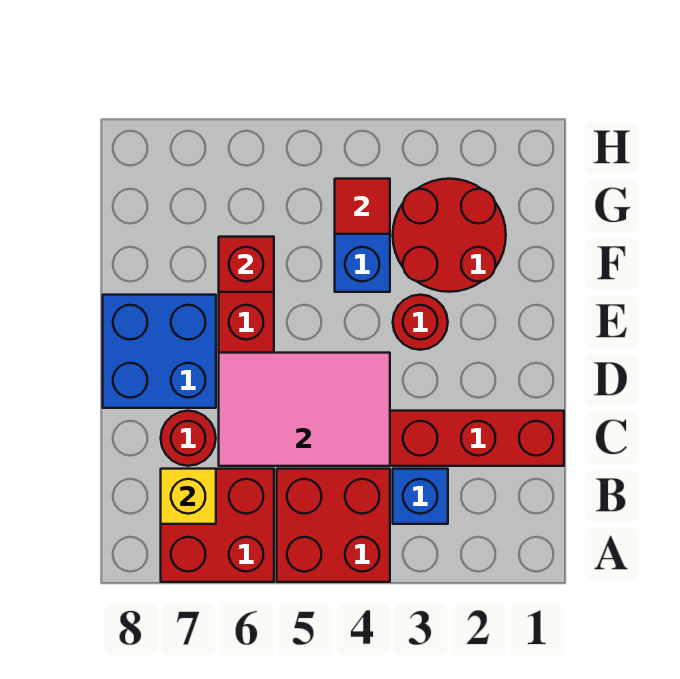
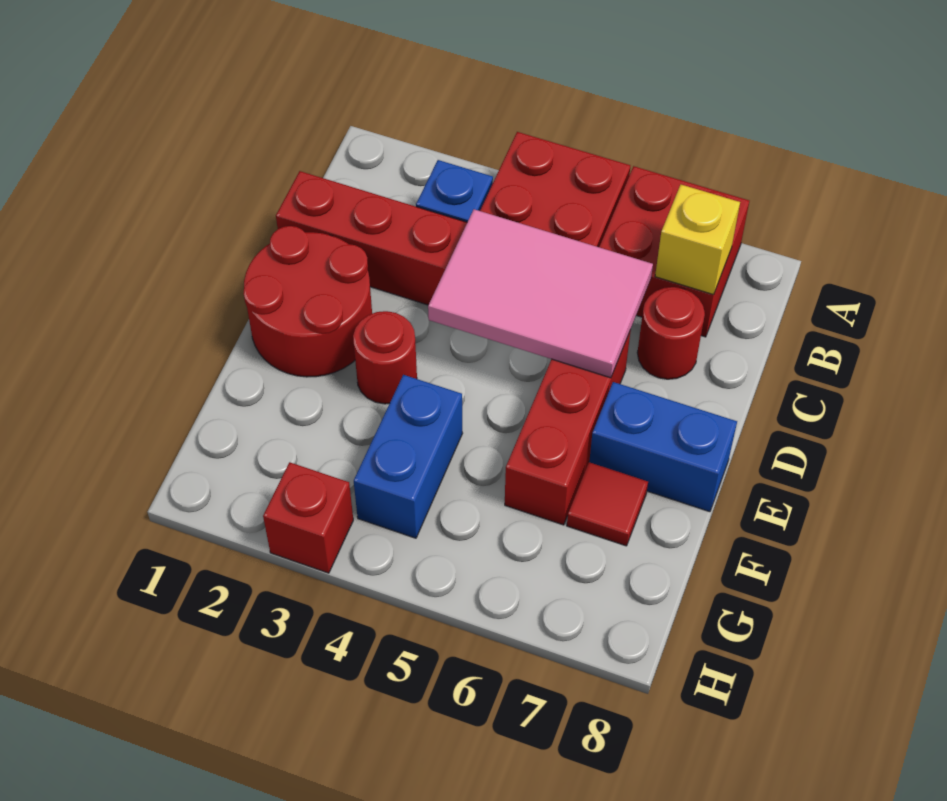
blue 2x2 brick [103,295,216,408] -> blue 1x2 brick [589,382,737,512]
red 2x2 round brick [393,179,506,292] -> red 2x2 round brick moved to [243,226,372,377]
red 1x1 brick [219,237,274,292] -> red 1x1 brick moved to [263,462,353,573]
red 1x1 tile [335,179,390,234] -> red 1x1 tile moved to [567,462,648,546]

